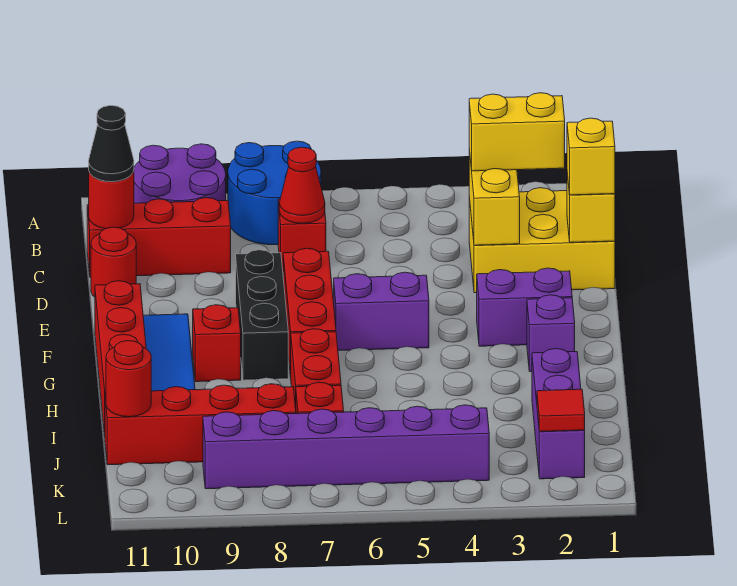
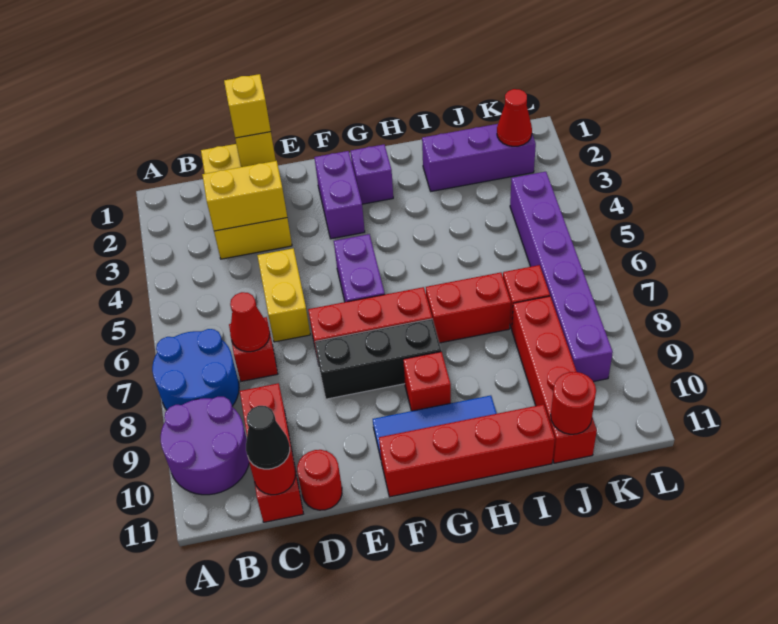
yellow 1x2 brick [469,93,565,171] -> yellow 1x2 brick moved to [257,248,310,342]
red 1x1 tile [537,389,585,432] -> red 1x1 cone [497,89,532,146]

